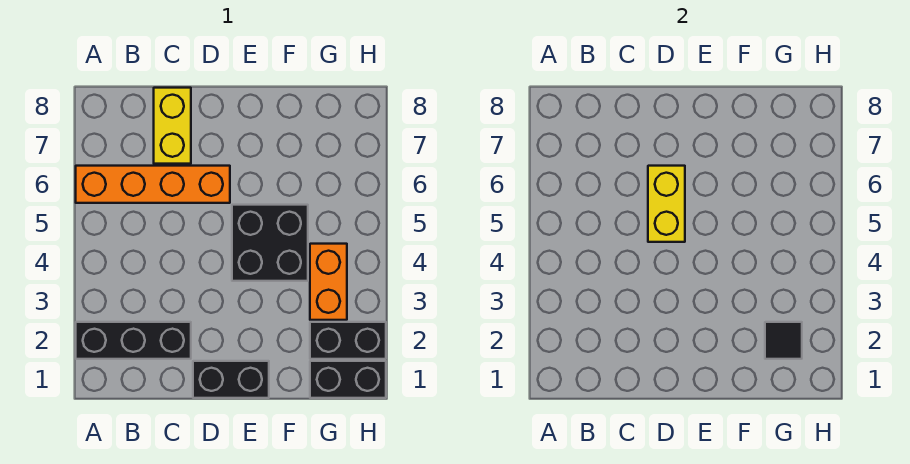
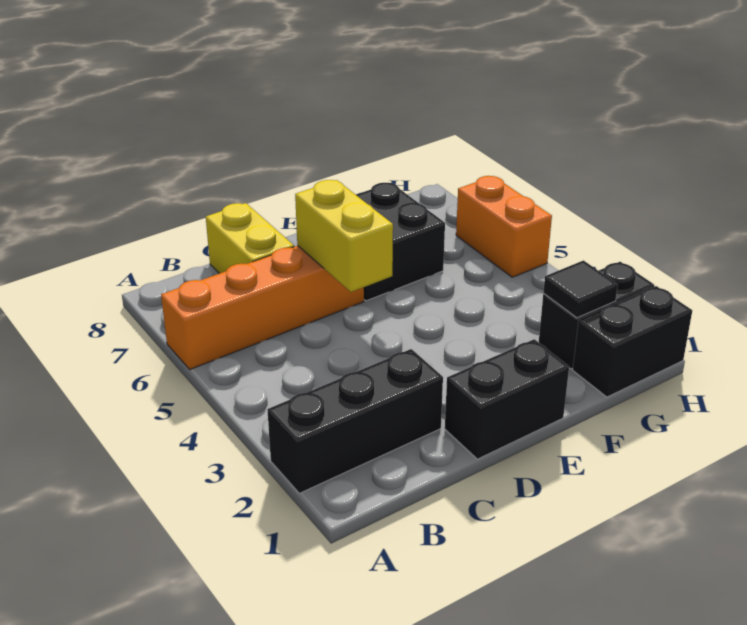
black 2x2 brick [232,205,308,281] -> black 2x2 brick moved to [356,183,445,301]
orange 1x2 brick [310,244,347,320] -> orange 1x2 brick moved to [456,176,552,277]

